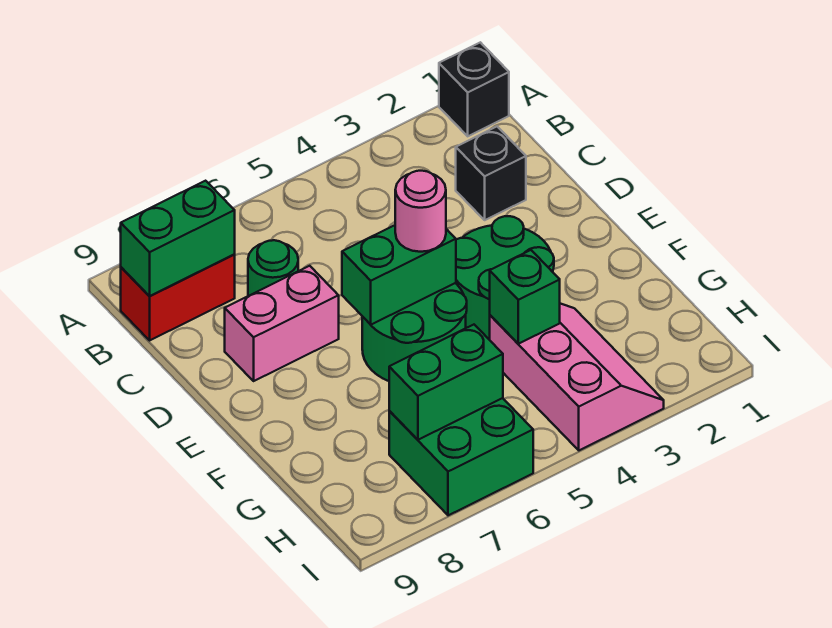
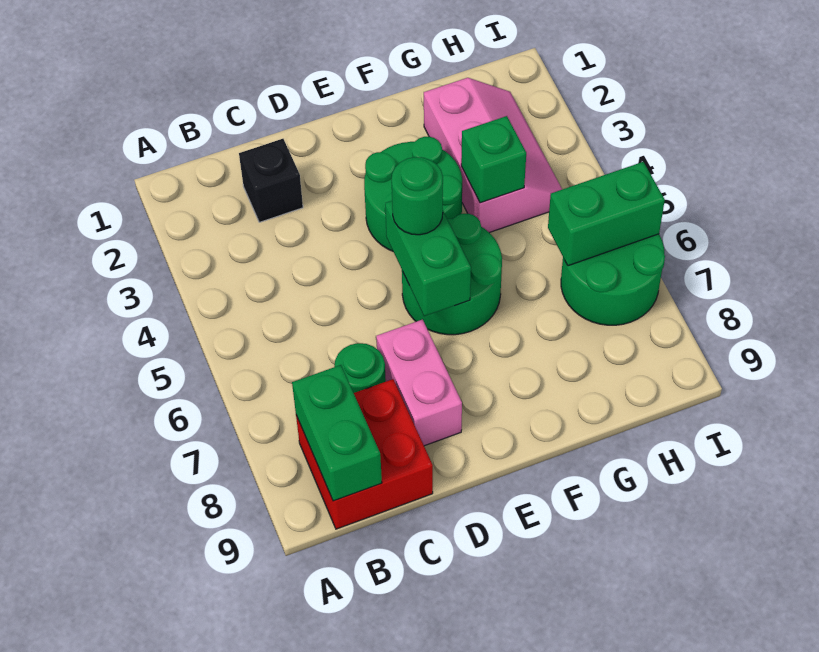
black 1x1 brick [439,42,509,136] -> none
red 1x2 brick [121,255,235,340] -> red 2x2 brick [296,379,433,529]
pink 1x1 round brick [395,171,446,252] -> green 1x1 round brick [392,157,443,235]
pink 2x3 slope [490,304,664,450] -> pink 2x3 slope turned to [424,78,562,233]
green 2x2 brick [389,398,533,515] -> green 2x2 round brick [561,234,665,325]
green 1x2 brick [389,325,503,440] -> green 1x2 brick turned to [548,162,665,266]

